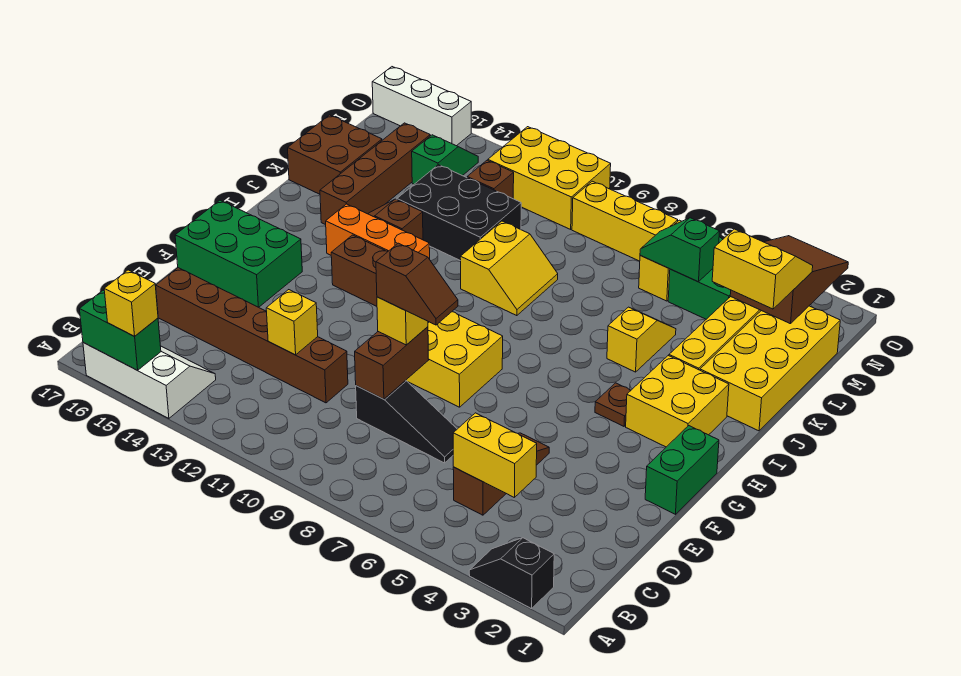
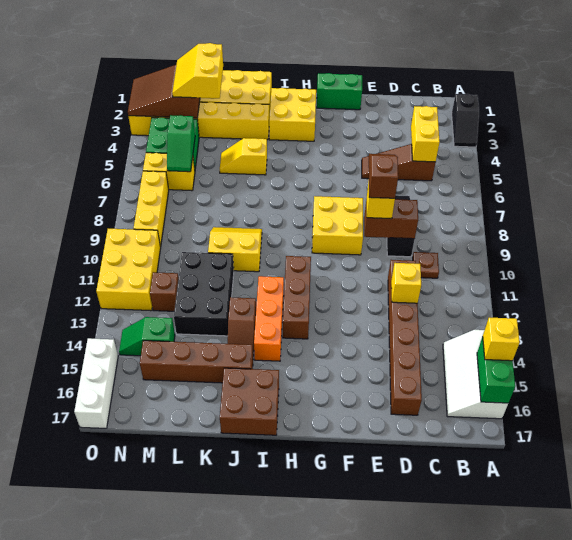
green 2x3 brick [175,200,302,307] -> none
brown 1x1 plate [595,383,631,426] -> brown 1x1 plate moved to [413,252,439,278]
brown 2x2 brick [288,115,382,194] -> brown 2x2 brick moved to [220,368,279,435]

